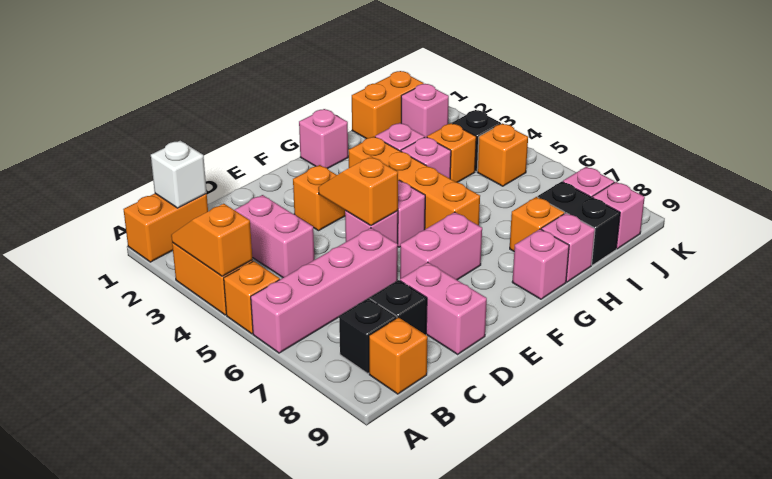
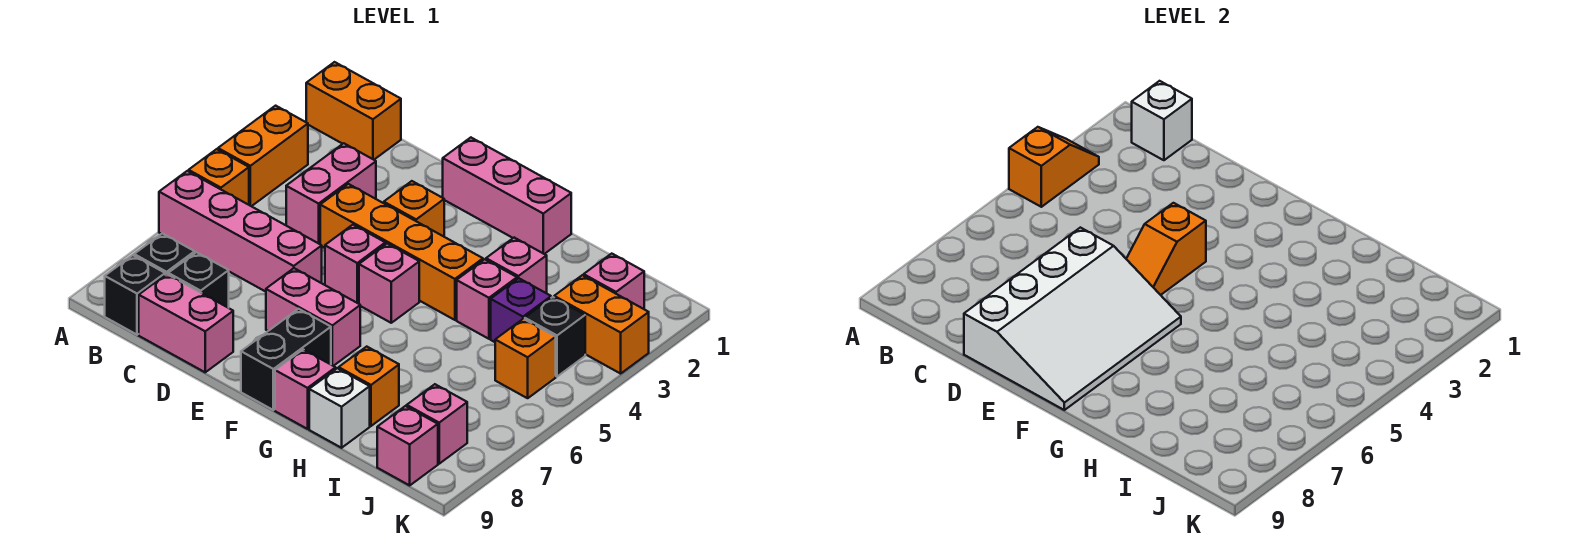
orange 1x1 brick [369,317,428,394] -> black 1x1 brick [105,255,165,335]
none -> white 3x4 slope [964,228,1181,410]
pink 1x2 brick [400,262,487,354] -> pink 1x2 brick turned to [139,274,233,372]
orange 1x2 slope [318,157,398,226] -> orange 1x2 slope turned to [1126,203,1206,295]
pink 1x1 brick [299,109,348,169] -> pink 1x3 brick [443,138,571,254]
orange 1x4 brick [349,137,480,229] -> orange 1x4 brick turned to [320,184,483,320]
pink 1x1 brick [541,213,595,282] -> white 1x1 brick [309,368,370,448]
orange 1x2 brick [352,71,424,139] -> orange 1x2 brick moved to [554,275,649,374]
orange 1x1 brick [427,123,476,182] -> purple 1x1 brick [491,278,551,342]
black 1x2 brick [538,182,620,265] -> black 1x2 brick moved to [241,309,331,410]

